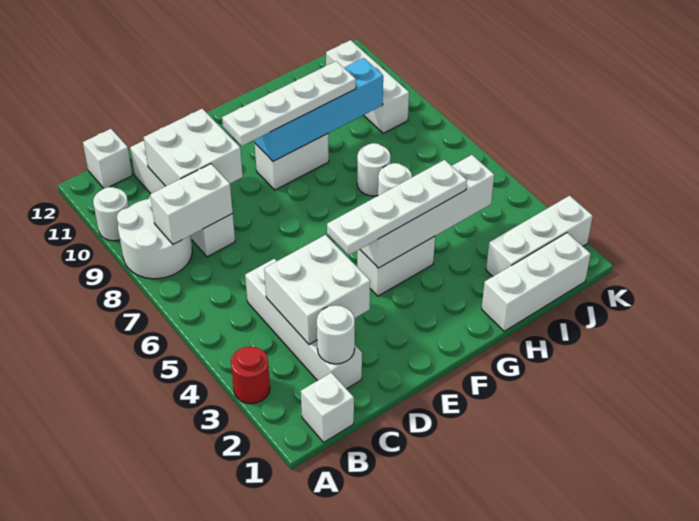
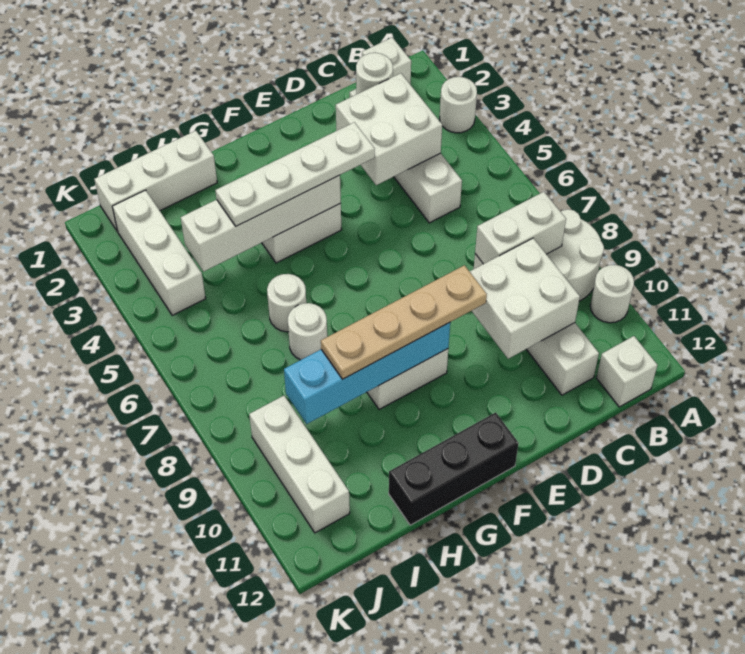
red 1x1 round brick [231,346,270,404] -> white 1x1 round brick [440,77,477,133]
white 1x4 plate [222,61,356,146] -> tan 1x4 plate [321,265,487,379]
none -> black 1x3 brick [389,412,519,525]
white 1x3 brick [486,196,593,277] -> white 1x3 brick turned to [112,190,206,315]

